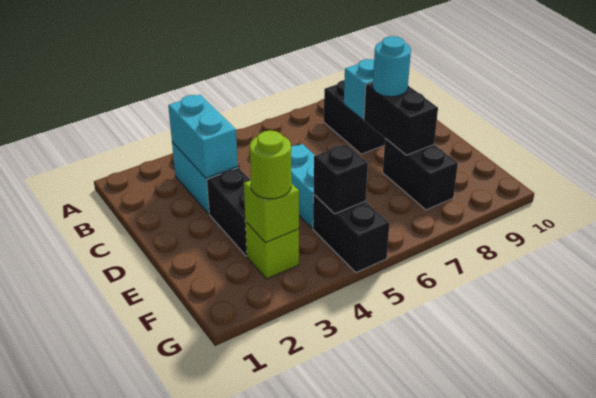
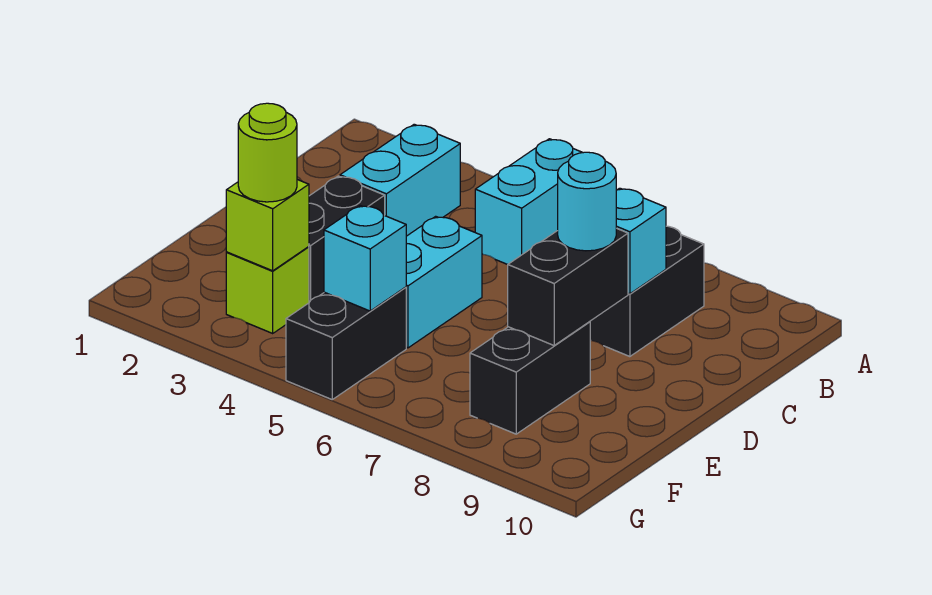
cyan 1x2 brick [168,95,238,178] -> cyan 1x2 brick moved to [475,139,582,265]
black 1x1 brick [314,144,368,214] -> cyan 1x1 brick [324,206,406,311]

